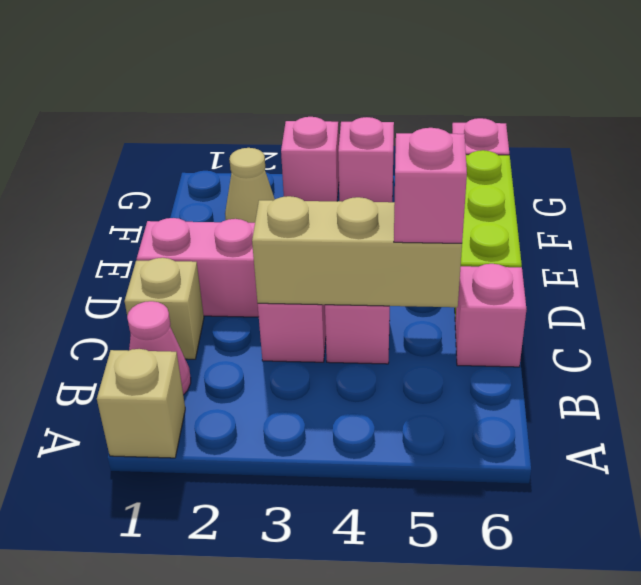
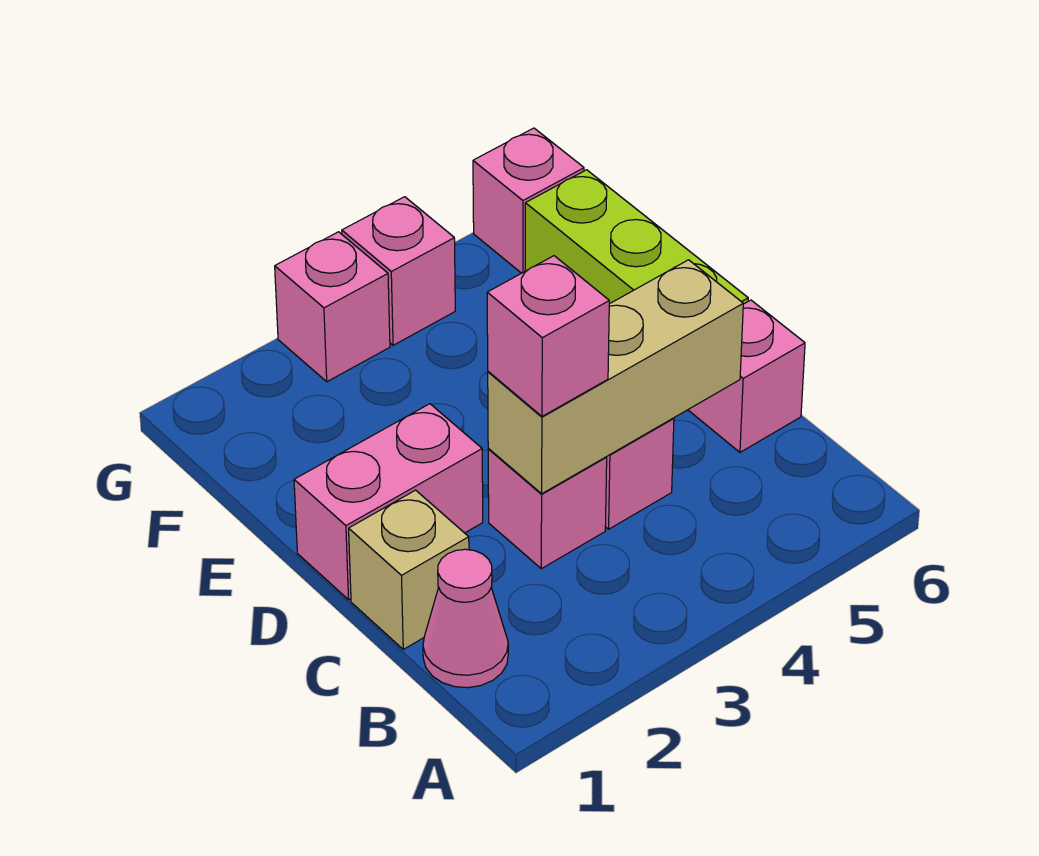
tan 1x1 brick [97,349,185,458] -> none
pink 1x1 brick [394,128,467,243] -> pink 1x1 brick moved to [487,256,609,416]
tan 1x1 cone [225,148,275,223] -> none

